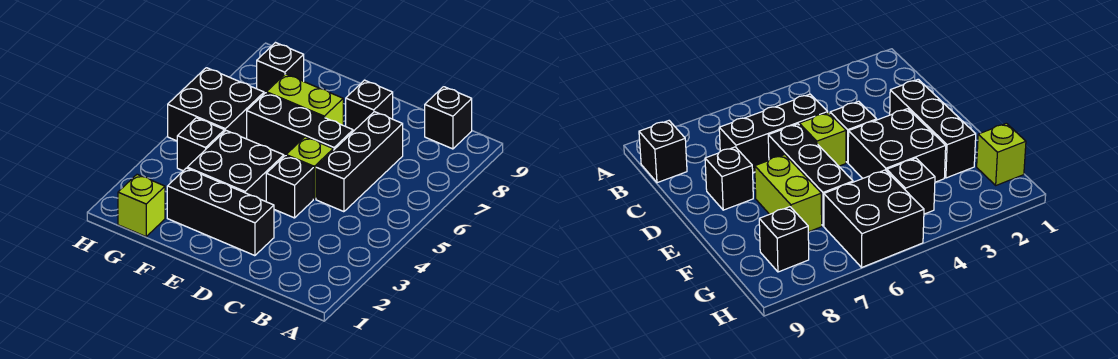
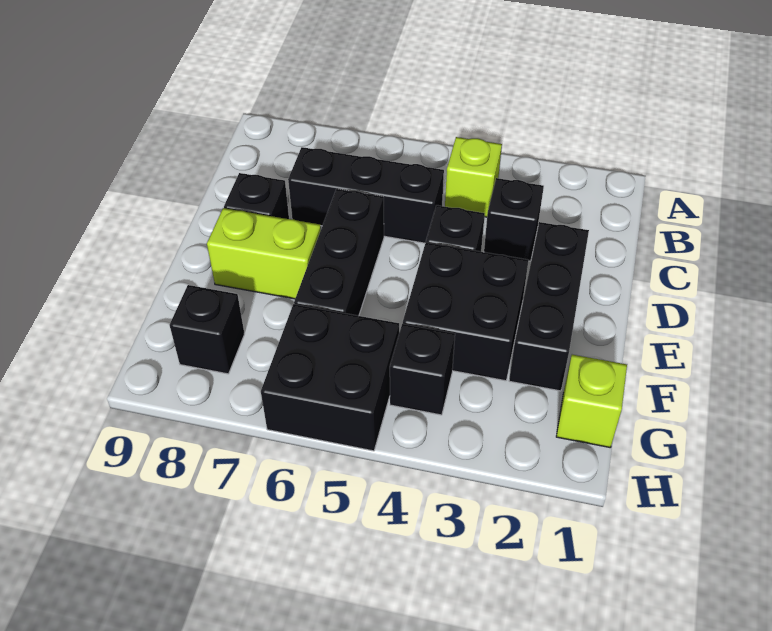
black 1x1 brick [425,87,472,149] -> black 1x1 brick moved to [484,178,544,261]
lime 1x1 brick [286,137,333,199] -> lime 1x1 brick moved to [445,137,502,217]
lime 1x2 brick [266,74,343,125] -> lime 1x2 brick turned to [207,208,321,299]

